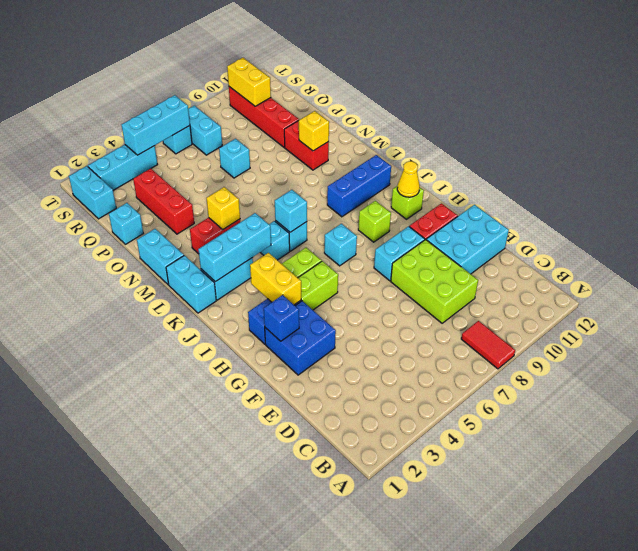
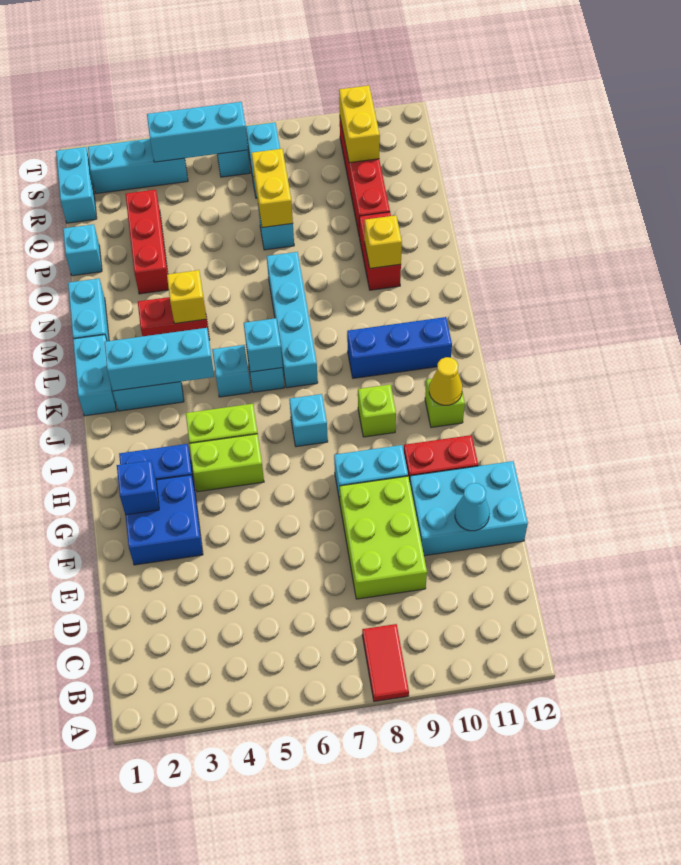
none -> cyan 1x1 cone [455,483,490,531]
yellow 1x2 brick [250,253,301,305] -> yellow 1x2 brick moved to [252,149,293,228]
none -> cyan 1x4 brick [267,252,318,388]

